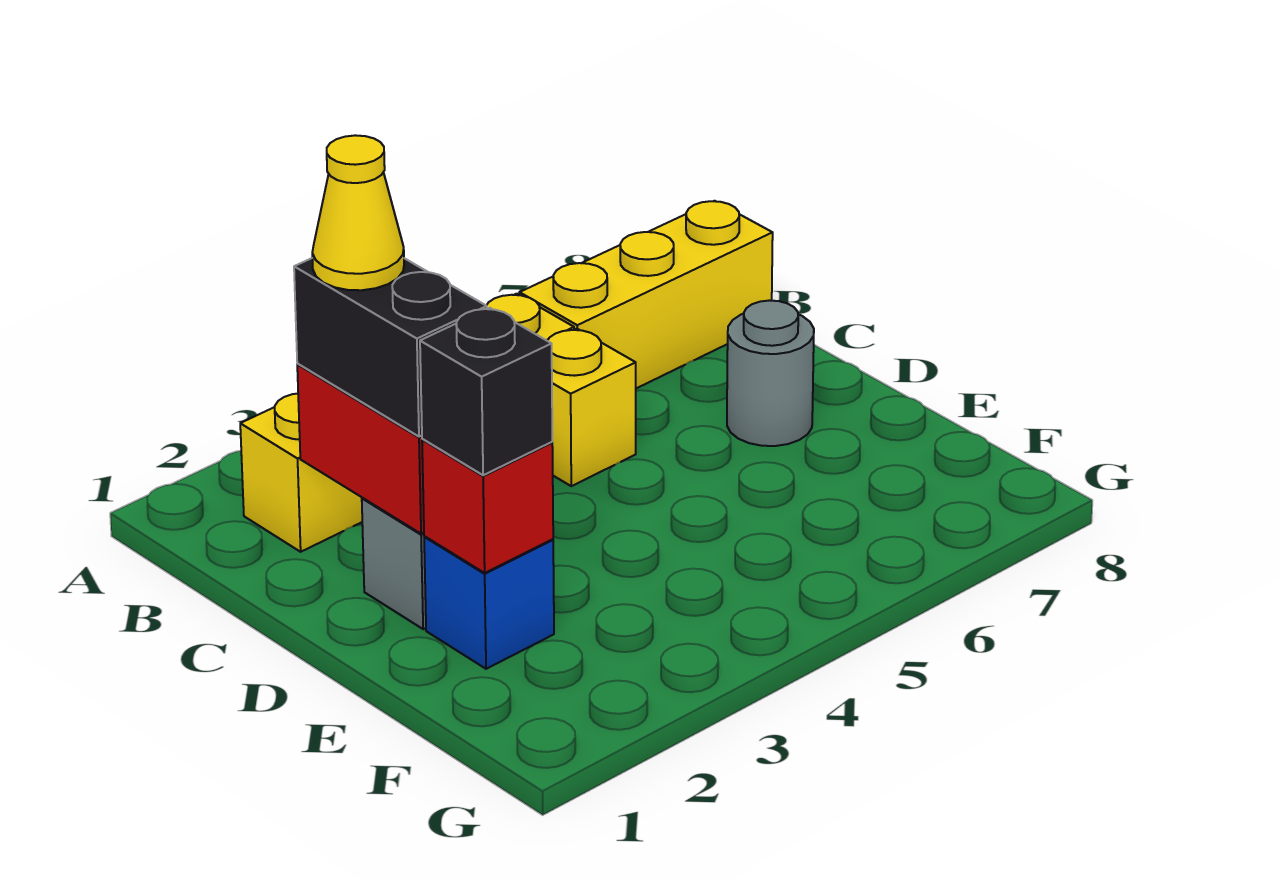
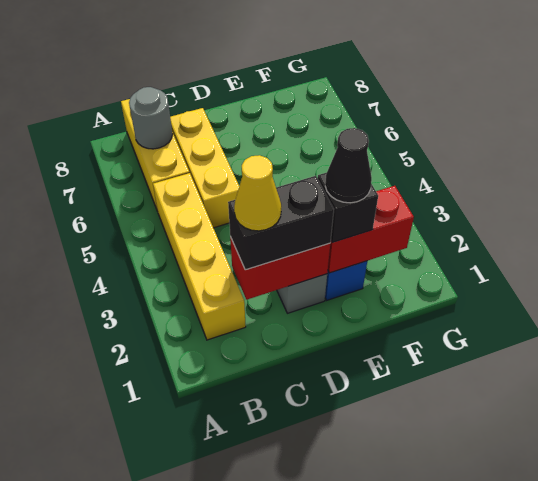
yellow 1x1 brick [548,329,636,486] -> yellow 1x3 brick [170,108,239,228]
grey 1x1 round brick [727,300,814,446] -> grey 1x1 round brick moved to [129,87,173,149]
red 1x1 brick [422,439,553,573] -> red 1x2 brick [328,186,414,273]
none -> black 1x1 cone [325,128,372,203]

